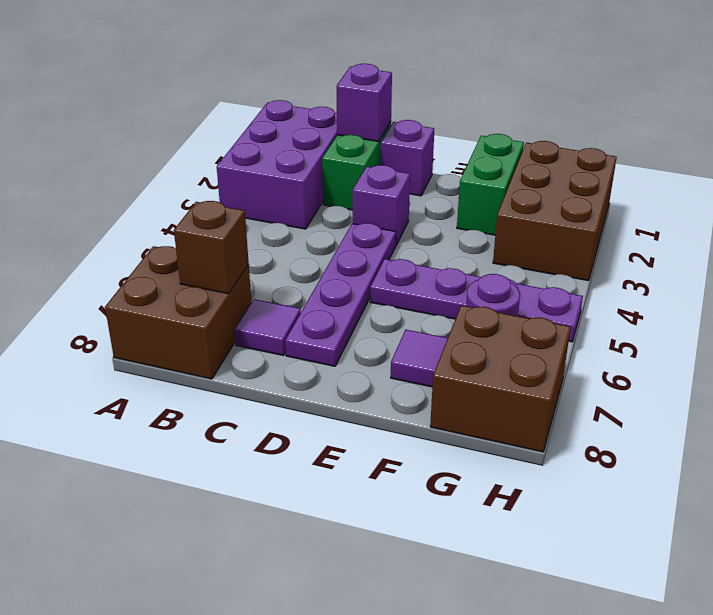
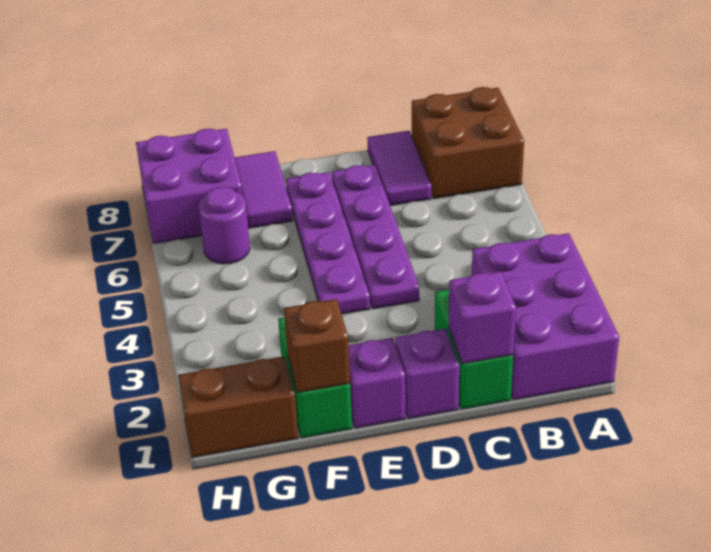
brown 1x1 brick [174,201,249,294] -> brown 1x1 brick moved to [284,299,350,393]
purple 1x1 tile [234,299,301,355] -> purple 1x2 tile [367,131,431,206]
purple 1x1 brick [353,165,410,245] -> purple 1x1 brick moved to [348,338,405,428]
purple 1x4 plate [370,259,583,342] -> purple 1x4 plate turned to [286,172,370,314]
purple 1x1 tile [391,330,448,387] -> purple 1x2 tile [234,151,293,228]
brown 2x3 brick [493,141,617,281] -> brown 1x2 brick [178,356,298,458]
brown 2x2 brick [430,306,571,452] -> purple 2x2 brick [136,129,242,244]

